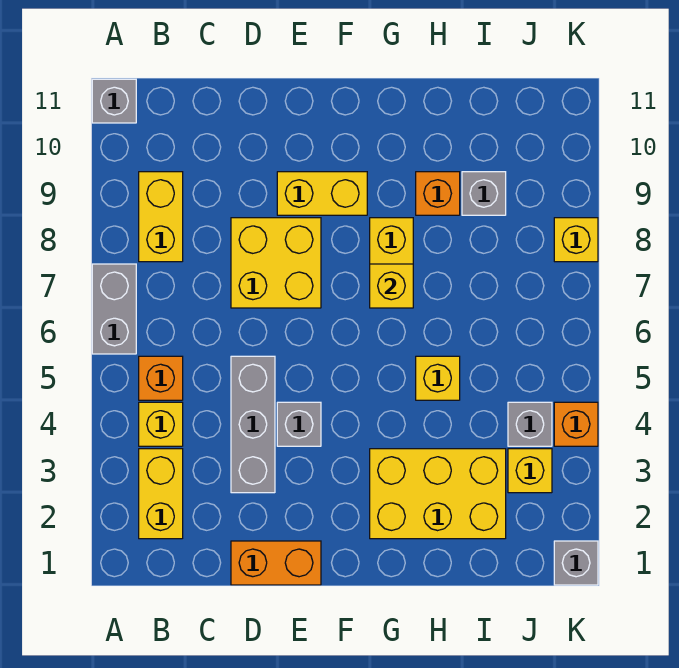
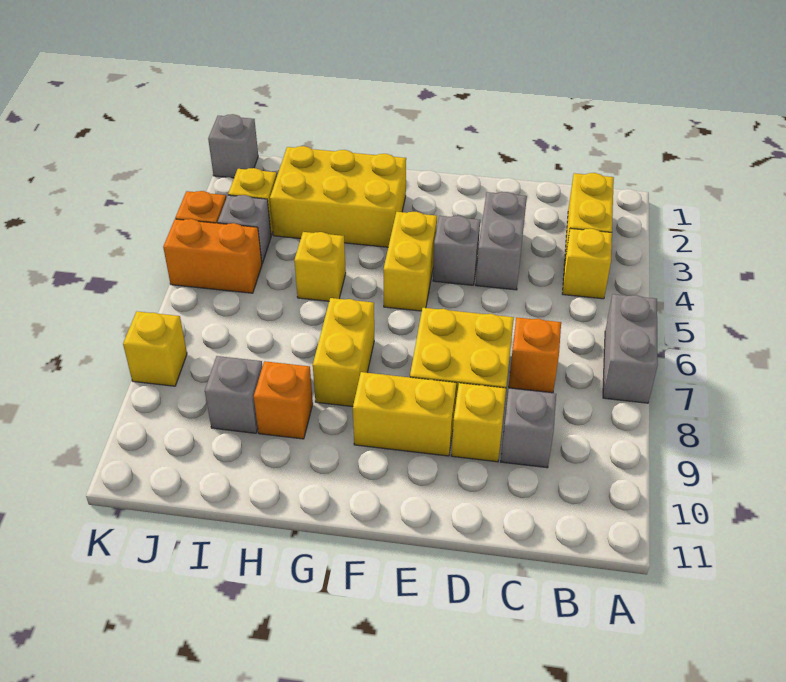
grey 1x1 brick [92,79,136,123] -> grey 1x1 brick moved to [501,389,556,468]
orange 1x1 brick [139,356,183,400] -> orange 1x1 brick moved to [509,317,561,393]
yellow 1x2 brick [139,172,183,262] -> yellow 1x2 brick moved to [383,212,437,311]
orange 1x2 brick [231,541,321,585] -> orange 1x2 brick moved to [163,219,262,293]
grey 1x3 brick [231,356,275,493] -> grey 1x2 brick [476,192,527,290]
yellow 1x1 brick [370,264,413,308] -> yellow 1x1 brick moved to [451,383,506,462]

